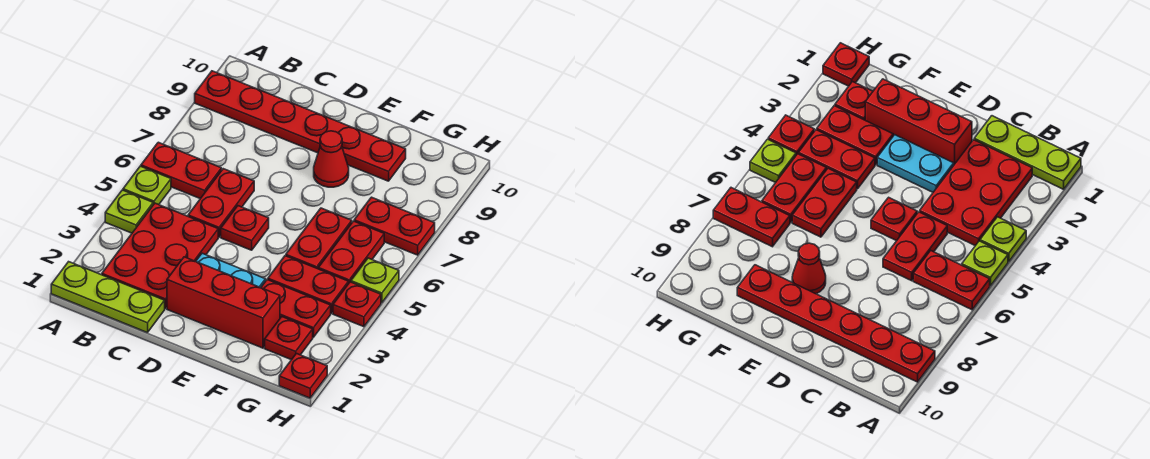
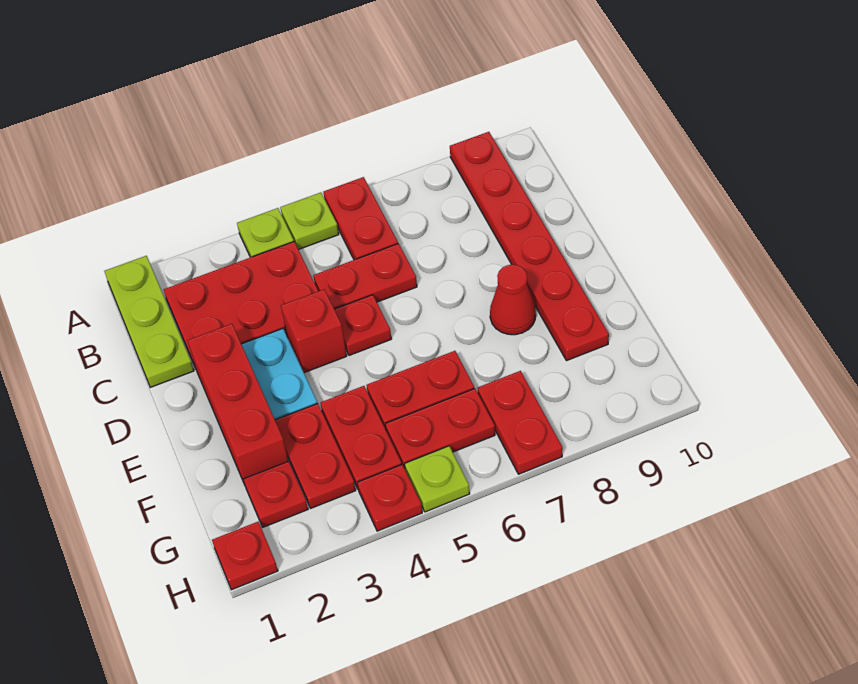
none -> red 1x1 brick [281,289,347,373]

